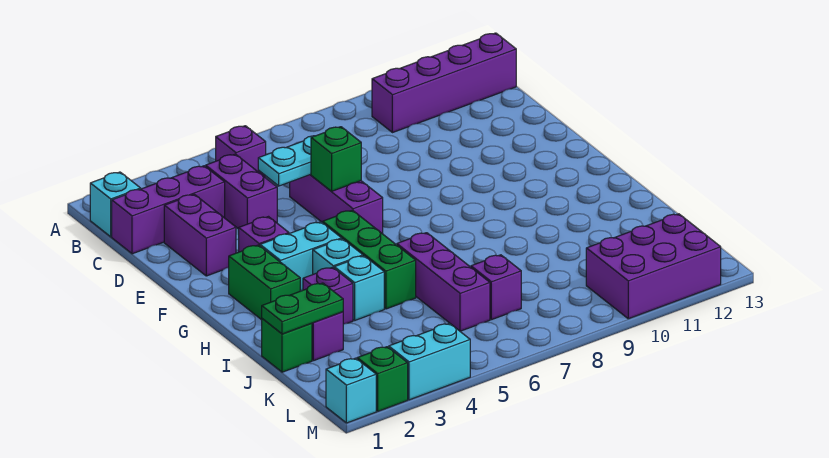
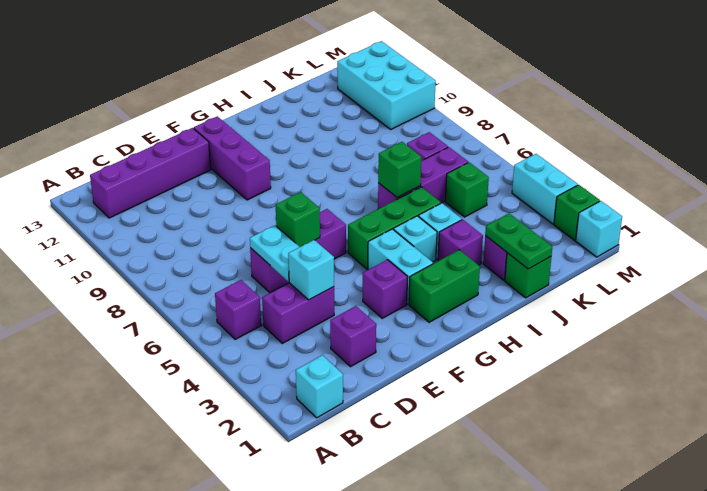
purple 1x4 brick [372,33,516,133] -> purple 1x4 brick turned to [90,128,211,218]
purple 1x3 brick [112,166,225,254] -> purple 1x3 brick moved to [194,116,271,200]
purple 1x2 brick [164,194,236,276] -> purple 1x1 brick [330,306,376,367]
none -> cyan 1x1 brick [288,240,334,300]
none -> green 1x1 brick [378,142,421,198]
none -> green 1x1 brick [445,162,489,217]
purple 2x3 brick [586,214,721,319] -> cyan 2x3 brick [337,41,436,129]

